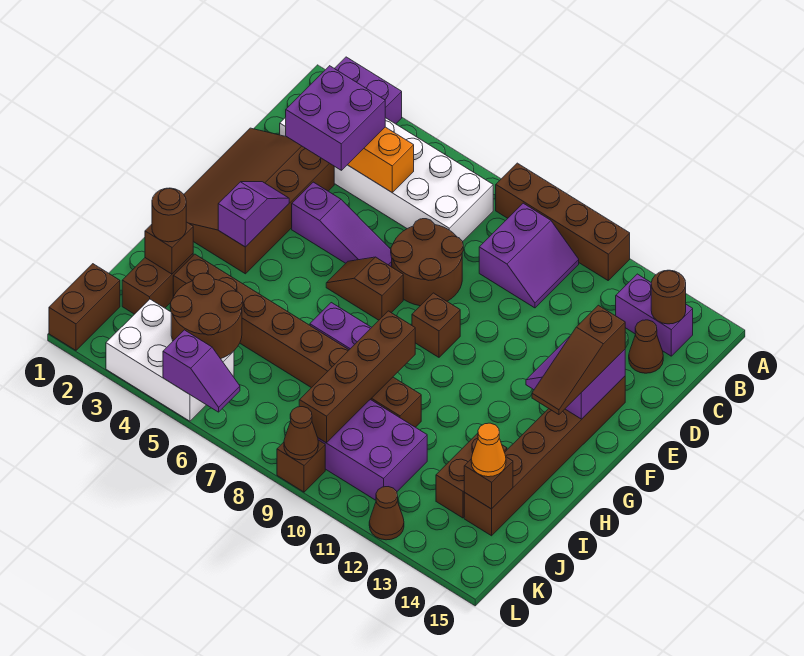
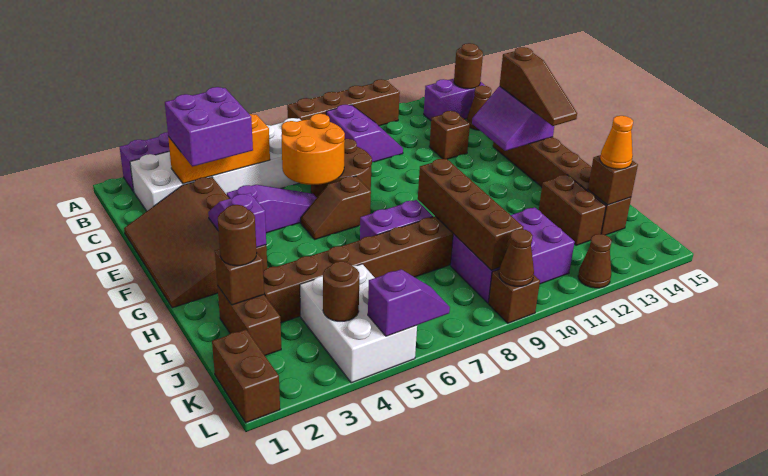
none -> orange 2x2 round brick [281,114,345,185]
brown 1x1 brick [412,293,460,357] -> brown 1x1 brick moved to [429,111,470,159]
brown 2x2 round brick [170,273,243,359] -> brown 1x1 round brick [323,261,359,321]
white 2x3 brick [106,299,234,421] -> white 2x3 brick turned to [300,264,417,383]

